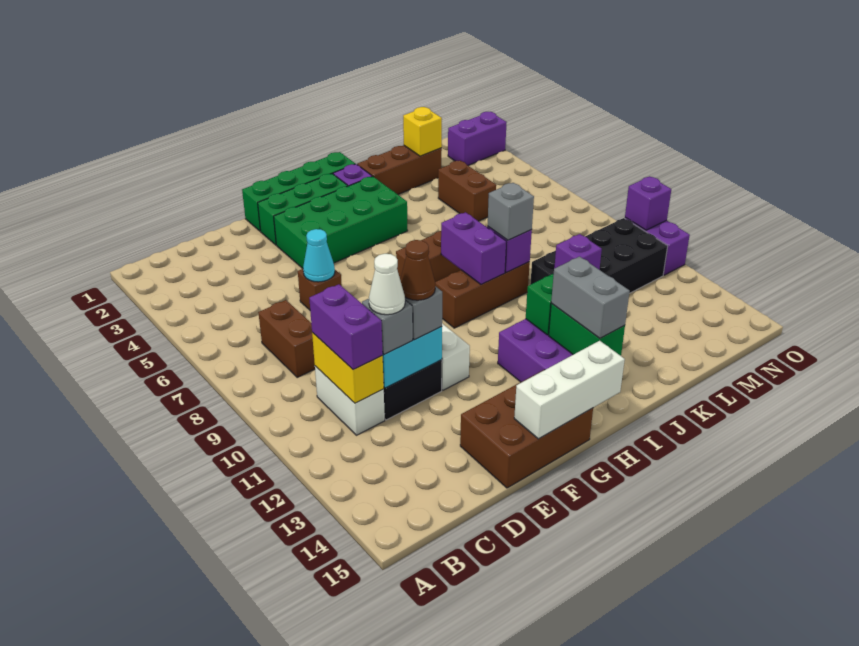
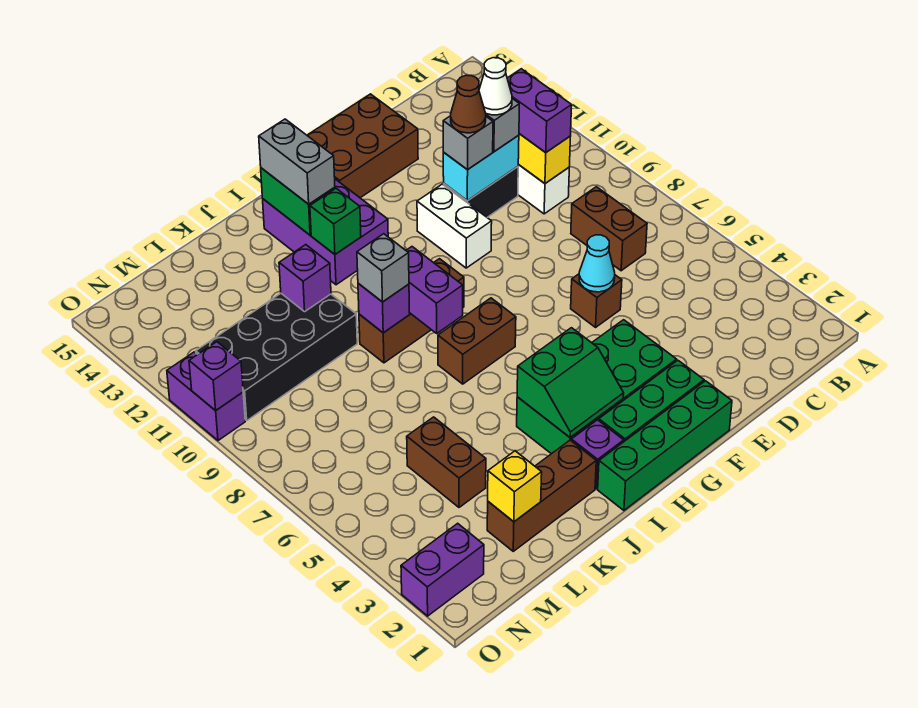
white 1x3 brick [514,341,625,439] -> none
none -> green 2x2 slope [517,328,624,438]

